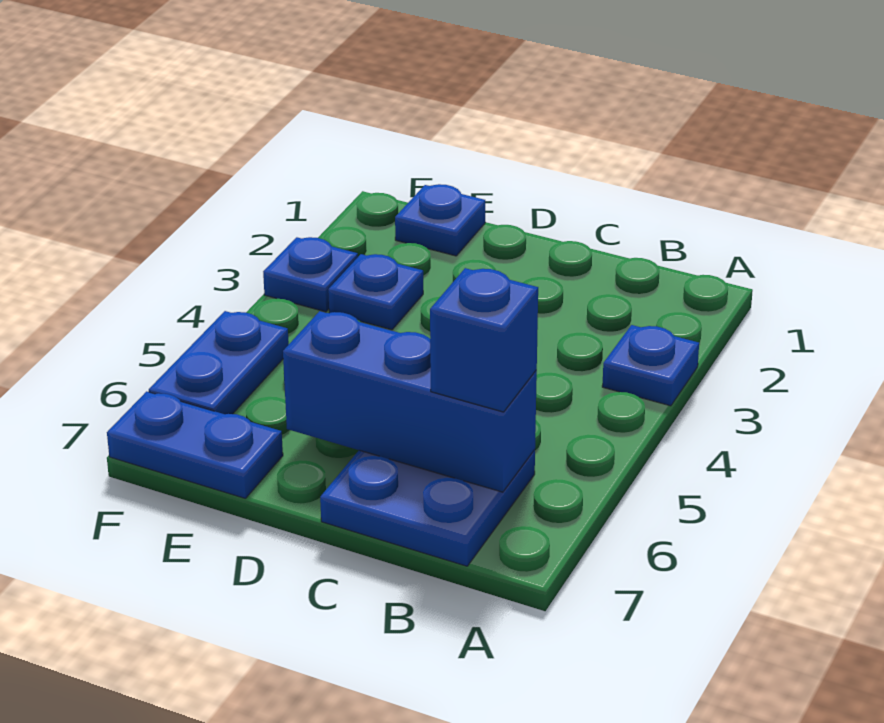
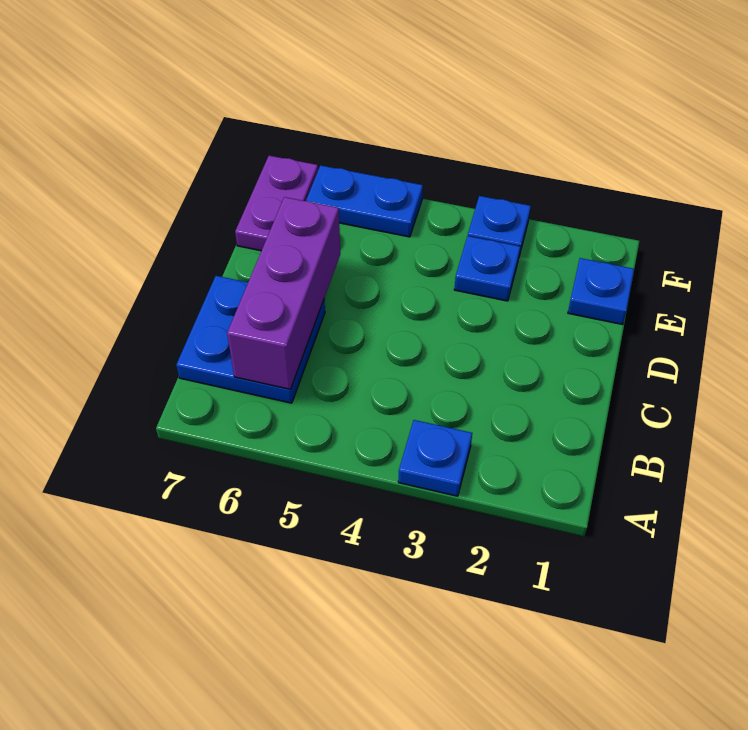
blue 1x3 brick [283,311,537,492] -> purple 1x3 brick [227,197,340,389]
blue 1x1 brick [430,268,538,412] -> none
blue 1x2 plate [107,391,283,499] -> purple 1x2 plate [235,156,318,251]

